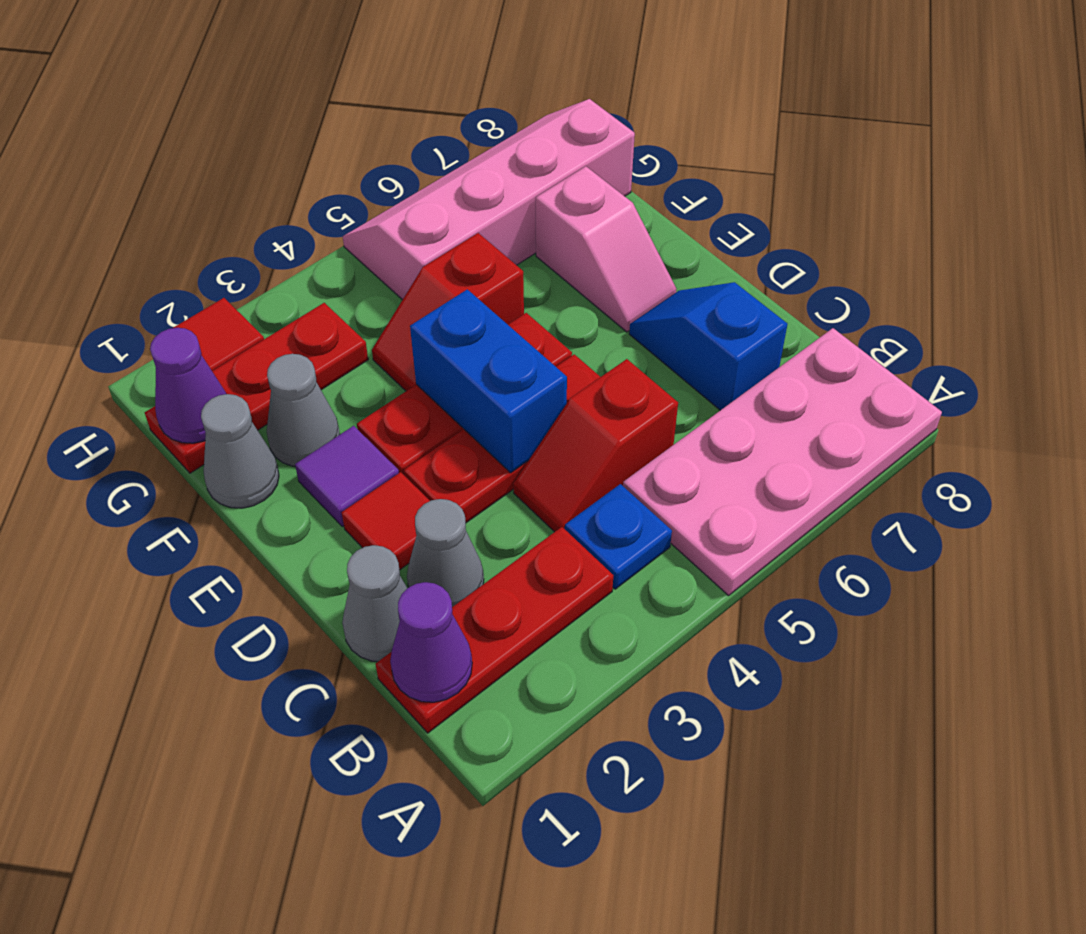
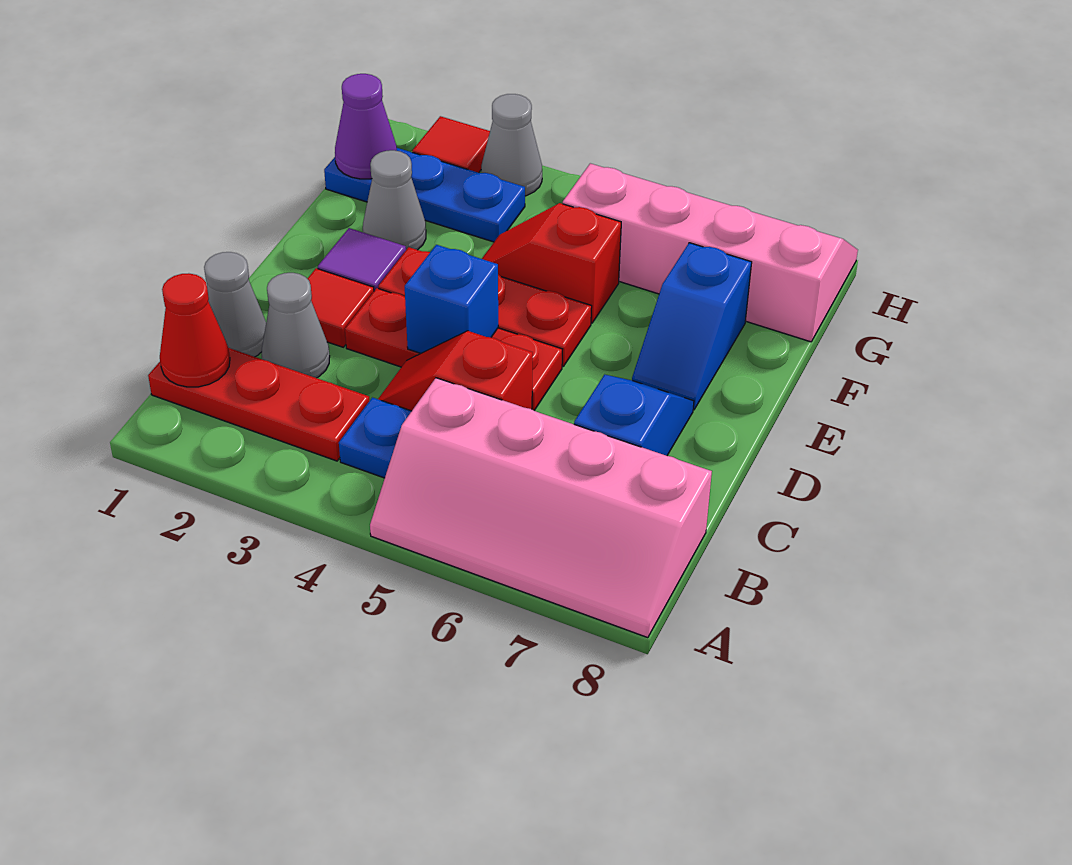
pink 2x4 plate [623,328,942,595] -> pink 2x4 slope [370,378,712,638]
purple 1x1 cone [390,582,472,702] -> red 1x1 cone [160,273,230,387]
blue 1x2 brick [410,289,567,473] -> blue 1x1 brick [405,245,498,354]
pink 1x2 slope [536,166,676,332] -> blue 1x2 slope [632,243,752,410]
grey 1x1 cone [201,394,279,508] -> grey 1x1 cone moved to [481,94,542,196]
red 1x3 plate [145,303,368,473] -> blue 1x3 plate [324,148,525,242]

